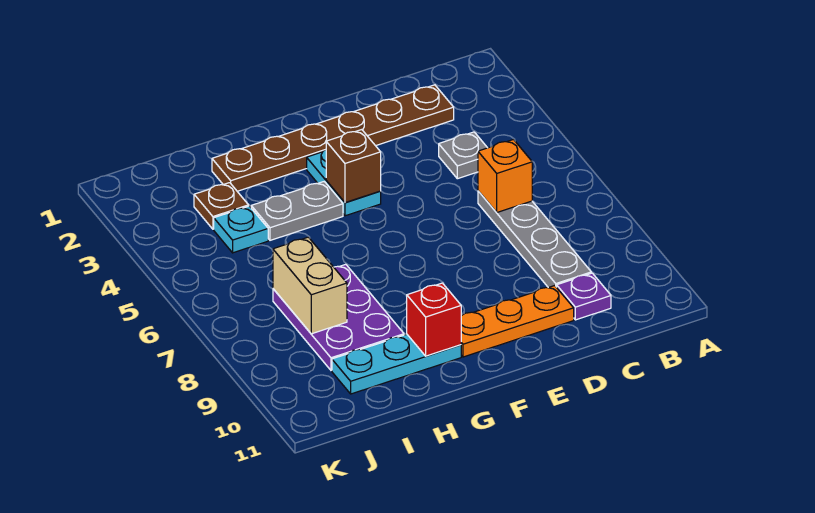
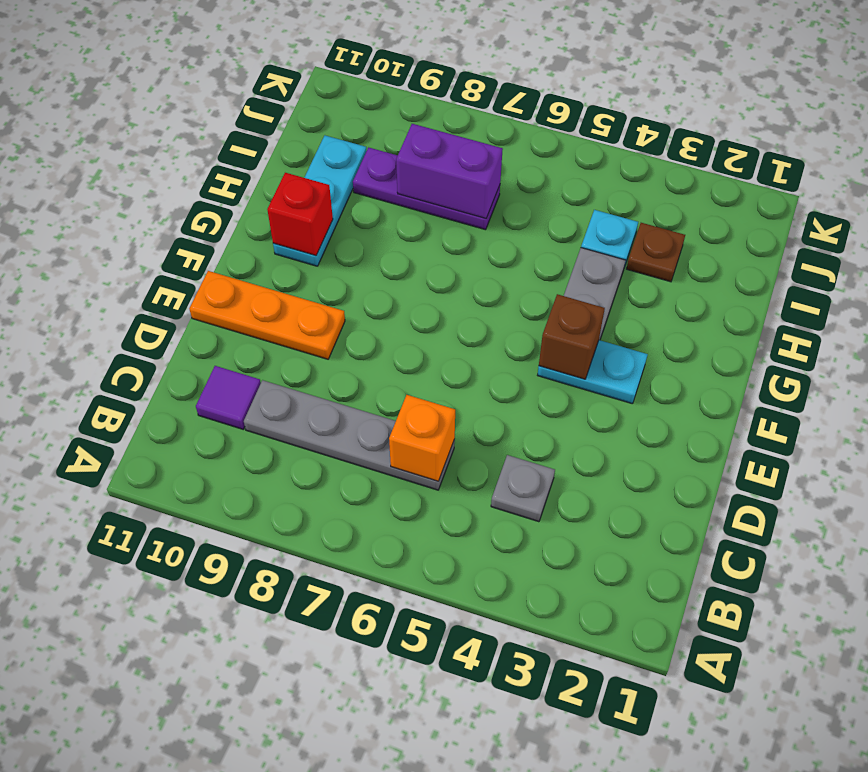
brown 1x6 plate [212,85,454,191] -> none
purple 1x1 plate [557,273,611,320] -> purple 1x1 tile [196,366,261,429]
orange 1x3 plate [461,286,574,357] -> orange 1x3 plate turned to [189,271,345,359]
purple 2x3 plate [273,264,404,370] -> purple 1x3 plate [353,147,500,230]
tan 1x2 brick [273,237,347,334] -> purple 1x2 brick [396,124,503,218]

